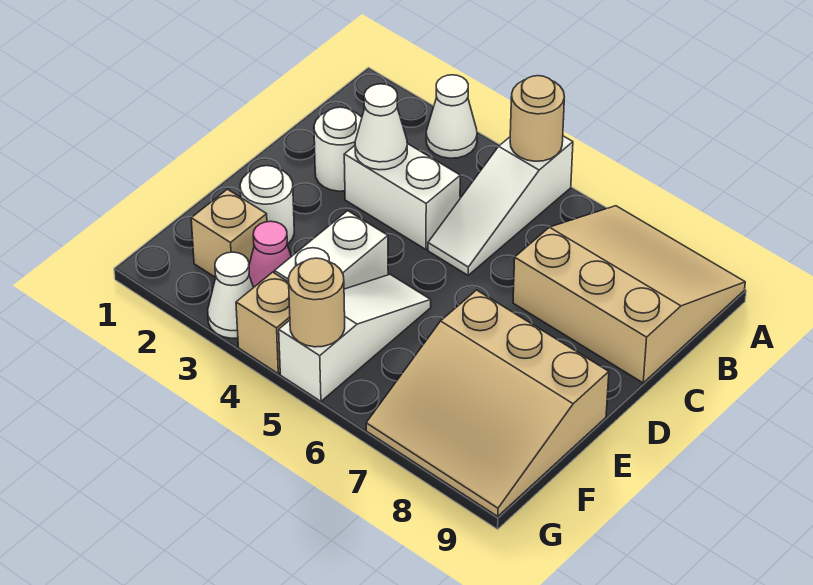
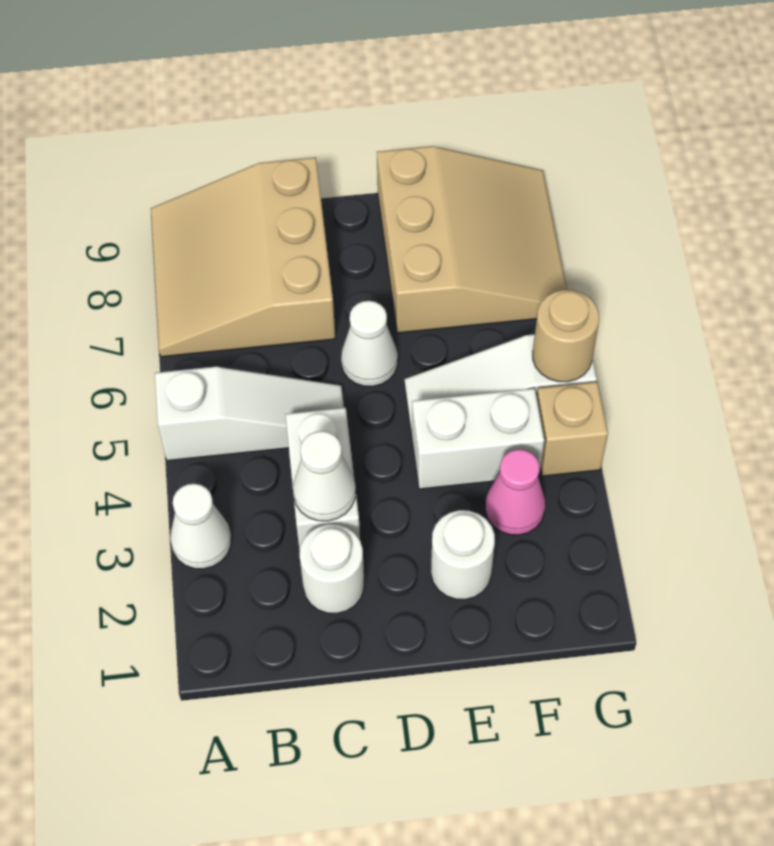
tan 1x1 round brick [510,76,564,161] -> none
tan 1x1 brick [191,189,267,278] -> none
white 1x1 cone [208,252,254,338] -> white 1x1 cone moved to [341,301,398,386]

